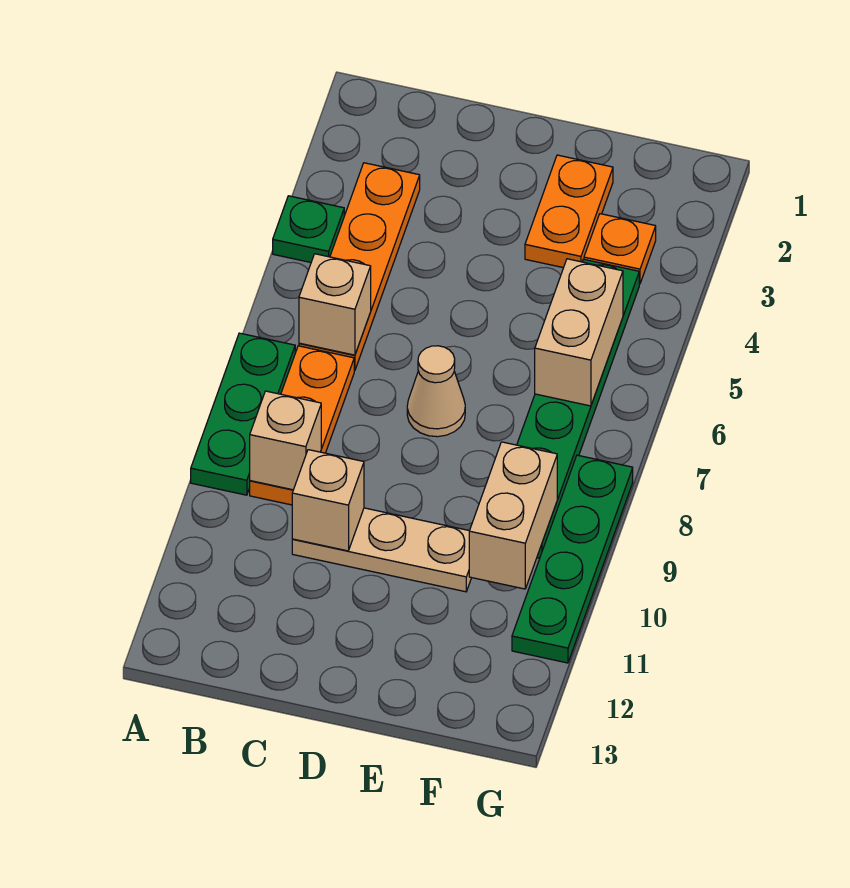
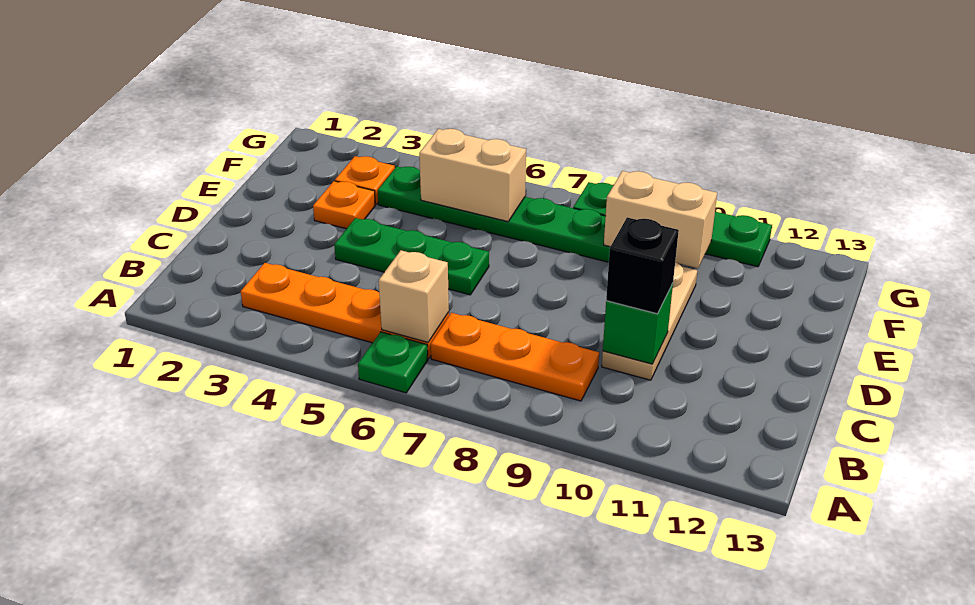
green 1x1 plate [273,196,344,262] -> green 1x1 plate moved to [358,332,428,393]
green 1x3 plate [191,333,295,495] -> green 1x3 plate moved to [334,218,489,295]
tan 1x1 brick [250,391,321,490] -> none
tan 1x1 brick [292,450,364,551] -> green 1x1 brick [603,284,673,364]
none -> black 1x1 brick [606,217,679,314]
tan 1x1 cone [407,346,465,437] -> none
orange 1x2 plate [525,155,613,268] -> orange 1x1 plate [313,181,375,229]

